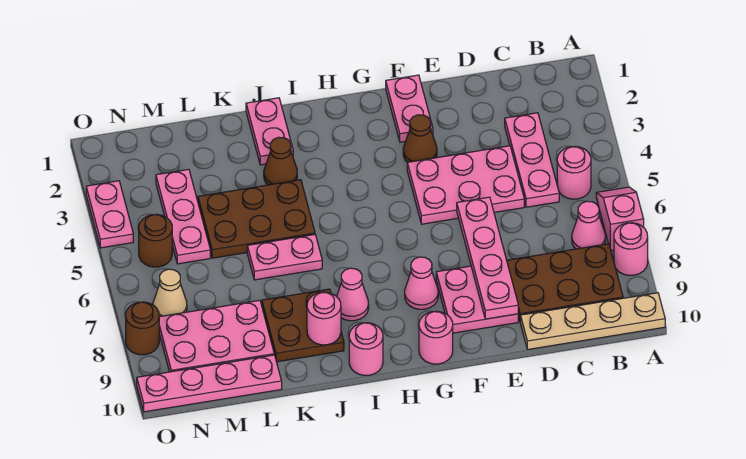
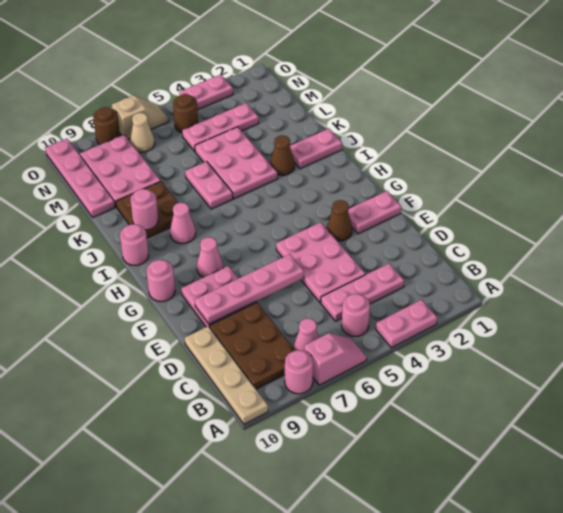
none -> pink 1x2 plate [376,300,437,348]
brown 2x3 plate [198,180,315,258] -> pink 2x3 plate [195,127,277,199]
none -> tan 1x2 slope [112,95,169,139]

